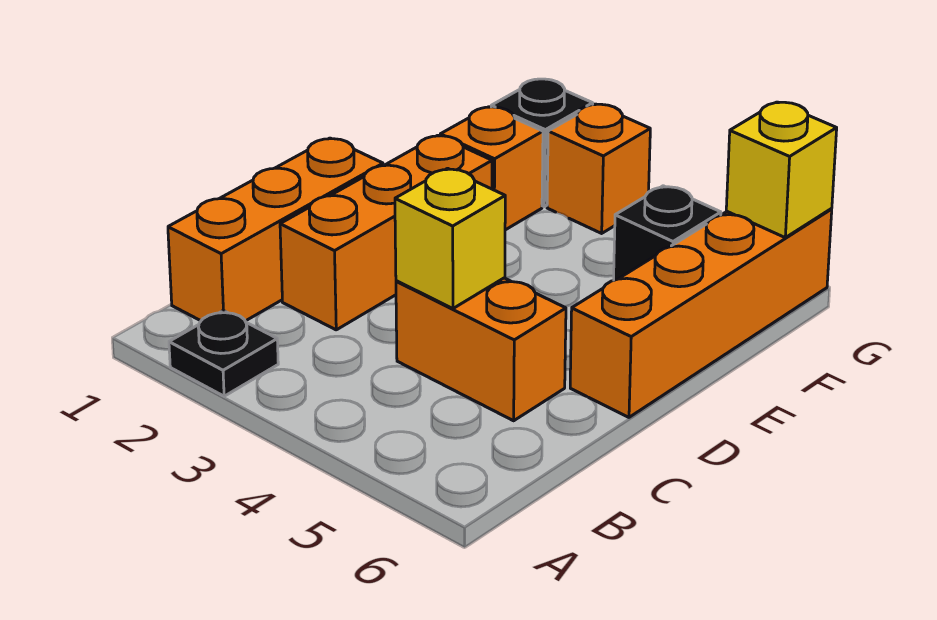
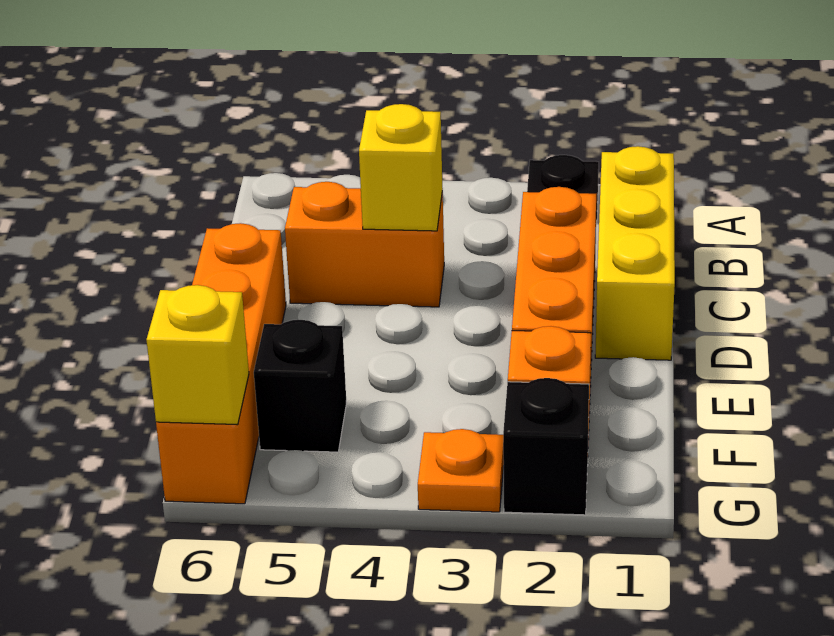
orange 1x3 brick [168,138,383,321] -> yellow 1x3 brick [595,146,675,360]
orange 1x1 brick [547,104,650,233] -> orange 1x1 plate [418,429,504,512]

